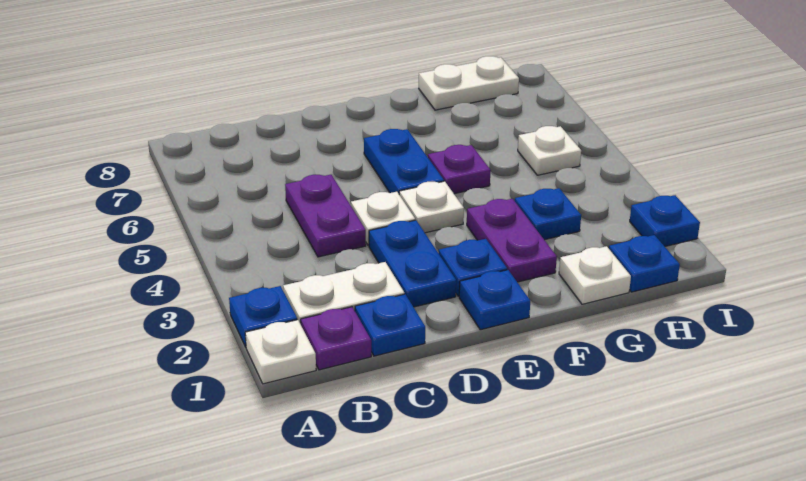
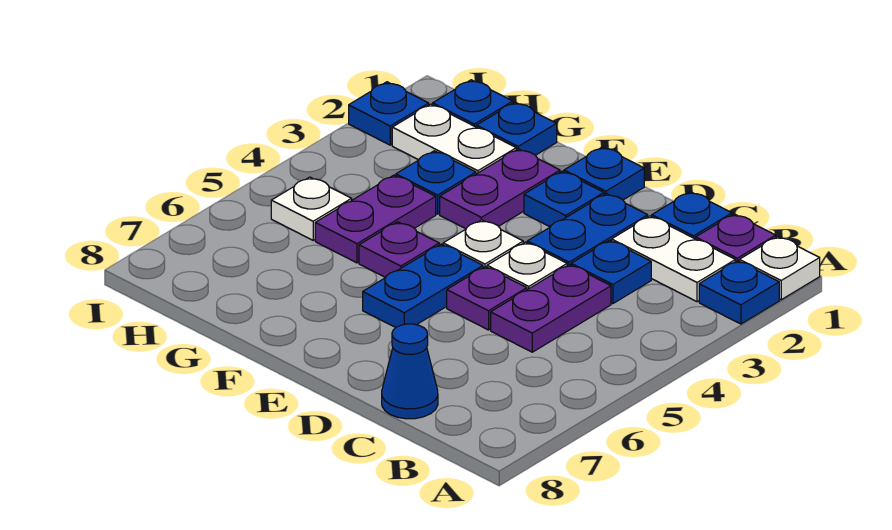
none -> blue 1x1 plate [571,240,651,304]
none -> blue 1x1 cone [382,324,438,419]
none -> purple 1x1 plate [447,267,527,330]
white 1x1 plate [559,246,631,304] -> blue 1x1 plate [476,102,557,155]
none -> purple 1x2 plate [315,175,436,263]
white 1x2 plate [419,56,519,110] -> white 1x2 plate moved to [392,104,516,174]

